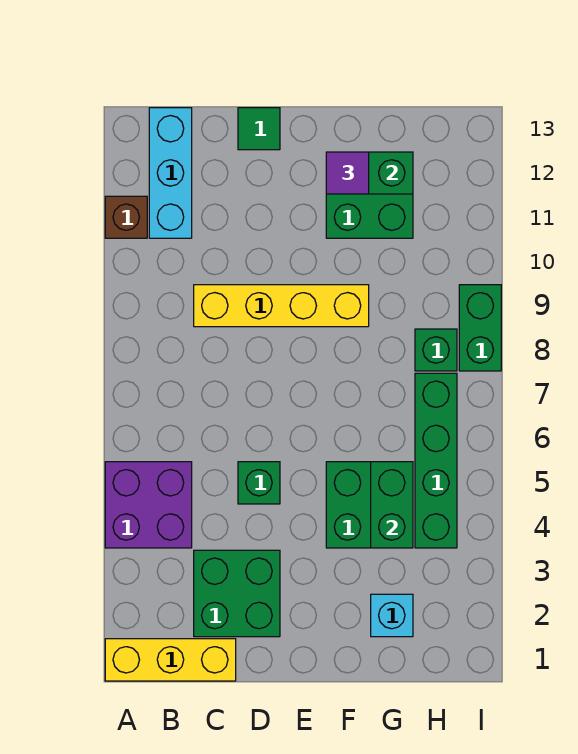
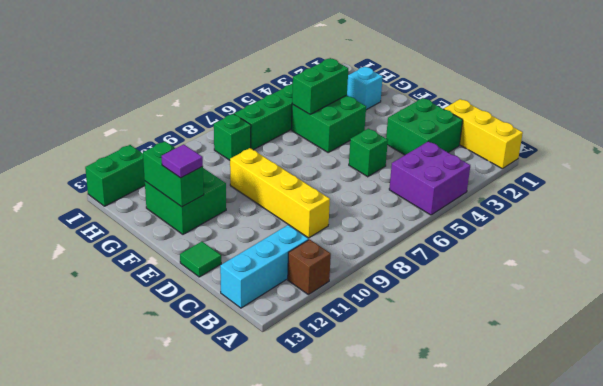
green 1x2 brick [459,285,501,371] -> green 1x2 brick moved to [85,145,145,206]

